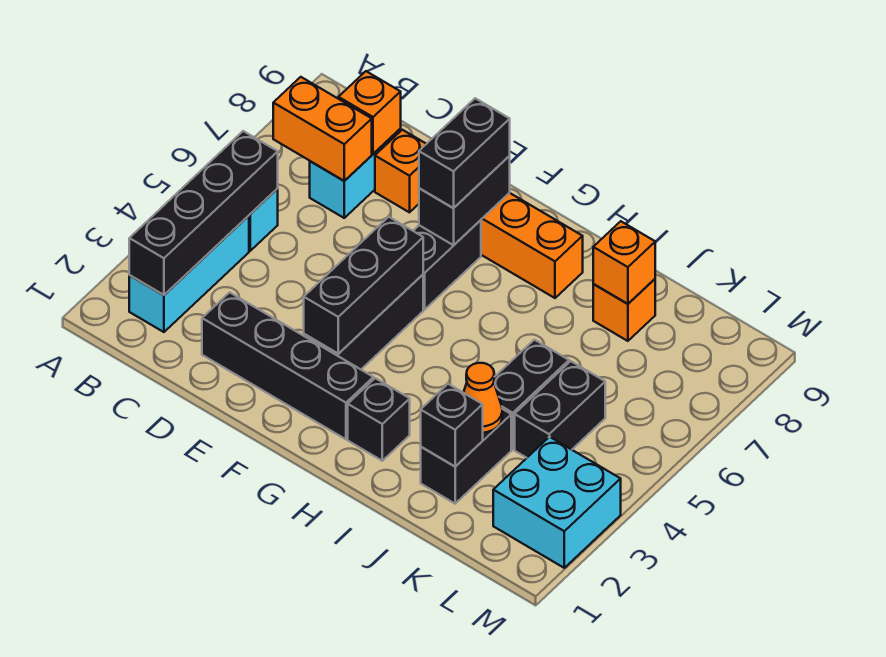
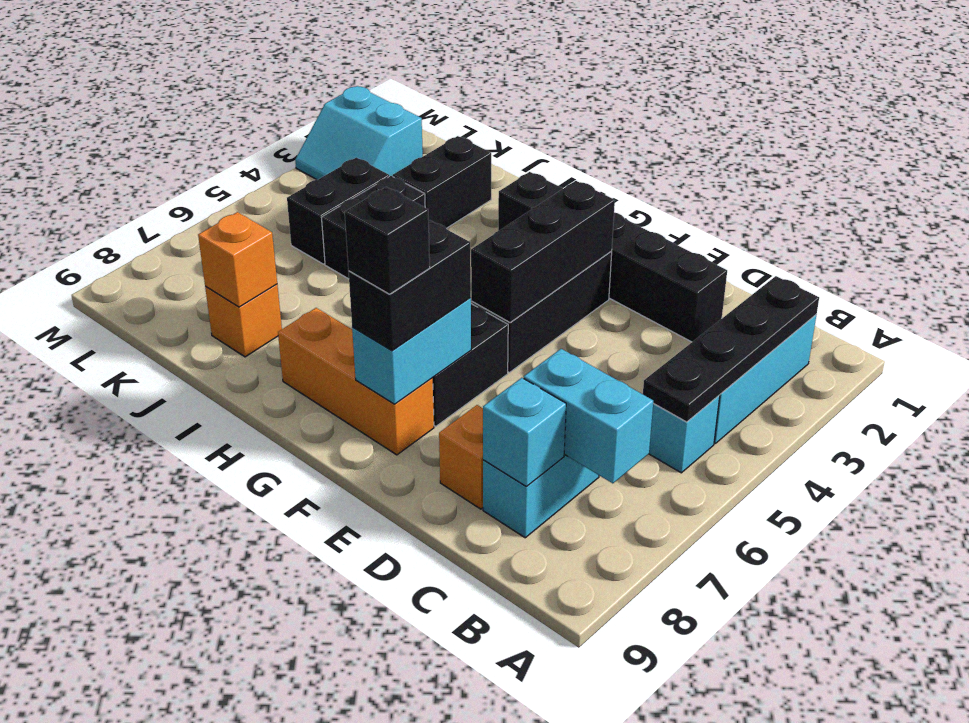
black 1x4 brick [129,131,278,295] -> black 1x4 plate [643,276,819,422]
orange 1x2 brick [273,77,372,181] -> cyan 1x2 brick [524,349,653,483]
orange 1x1 brick [338,71,401,154] -> cyan 1x1 brick [483,378,566,486]
black 1x2 brick [419,156,510,245] -> cyan 1x2 brick [352,298,471,404]
black 1x1 brick [421,384,483,466] -> black 1x1 brick moved to [345,187,430,294]
orange 1x1 cone [464,363,502,433] -> none
cyan 2x2 brick [493,437,621,568] -> cyan 2x2 slope [295,86,423,180]

